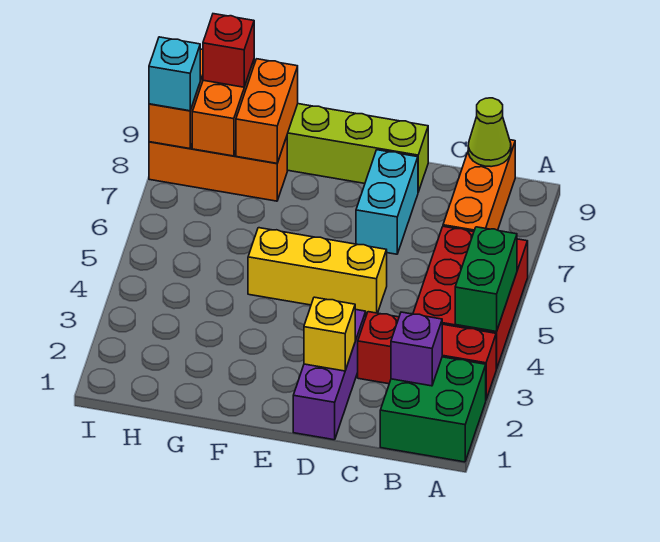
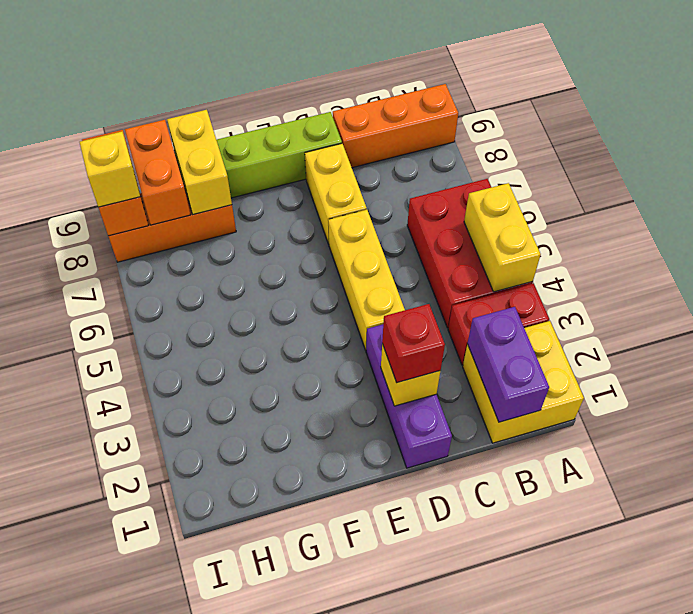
green 2x2 brick [380,357,486,462] -> yellow 2x2 brick [463,321,584,443]
red 1x3 brick [358,312,496,399] -> red 1x2 brick [448,284,549,365]
green 1x2 brick [455,227,517,332] -> yellow 1x2 brick [464,183,541,292]
purple 1x1 brick [391,312,442,386] -> purple 1x2 brick [467,307,549,422]
orange 1x3 brick [443,140,515,232] -> orange 1x3 brick turned to [333,84,458,168]
lime 1x1 cone [468,98,511,167] -> none
yellow 1x3 brick [248,228,387,315] -> yellow 1x3 brick turned to [328,210,405,350]
cyan 1x2 brick [356,150,418,254] -> yellow 1x2 brick [305,144,367,244]
orange 1x2 brick [236,59,298,163] -> yellow 1x2 brick [167,110,232,214]
red 1x1 brick [203,14,254,87] -> red 1x1 brick moved to [382,304,445,383]
cyan 1x1 brick [149,37,200,111] -> yellow 1x1 brick [80,132,140,207]

